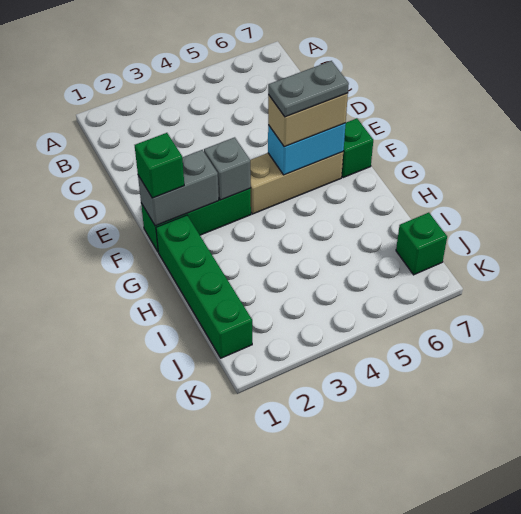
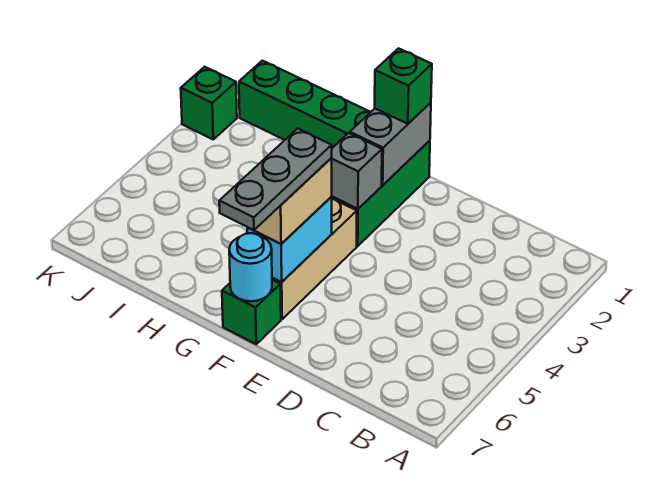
grey 1x2 plate [268,61,349,117] -> grey 1x3 plate [219,128,332,230]
none -> cyan 1x1 round brick [229,233,272,301]
green 1x1 brick [396,213,447,275] -> green 1x1 brick moved to [181,67,237,139]

